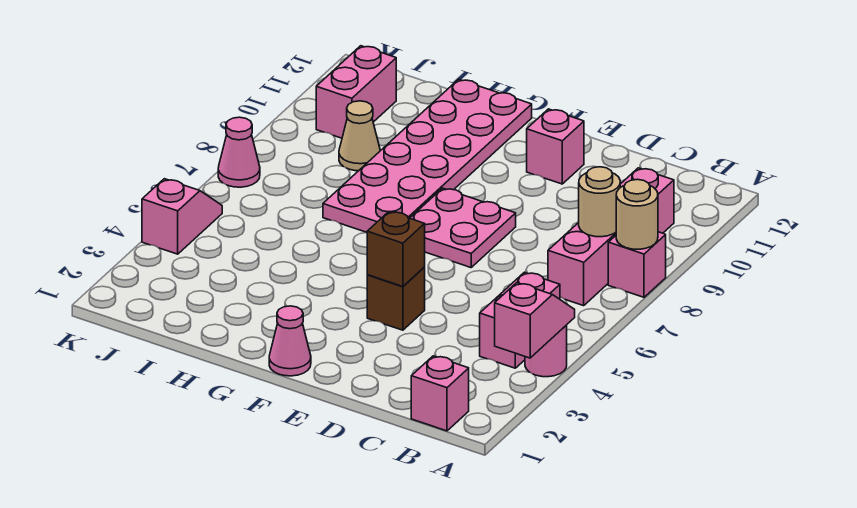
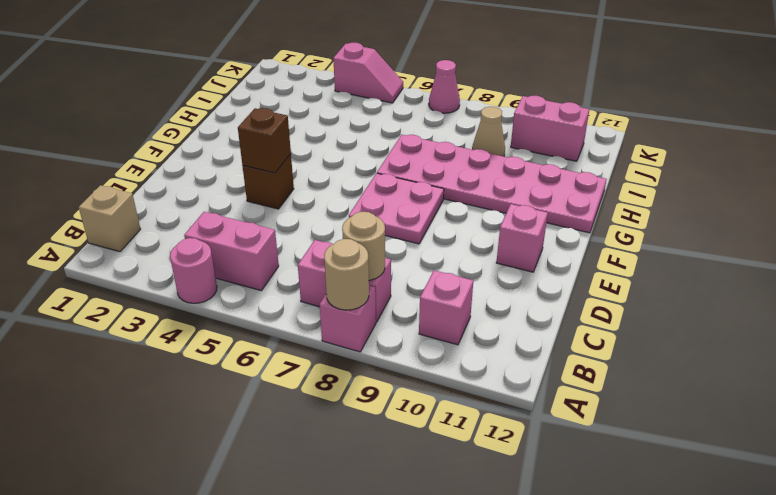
pink 1x2 slope [495,283,575,358] -> none
pink 1x1 brick [411,356,469,431] -> tan 1x1 brick [79,185,140,252]
pink 1x1 cone [269,306,311,376] -> none

